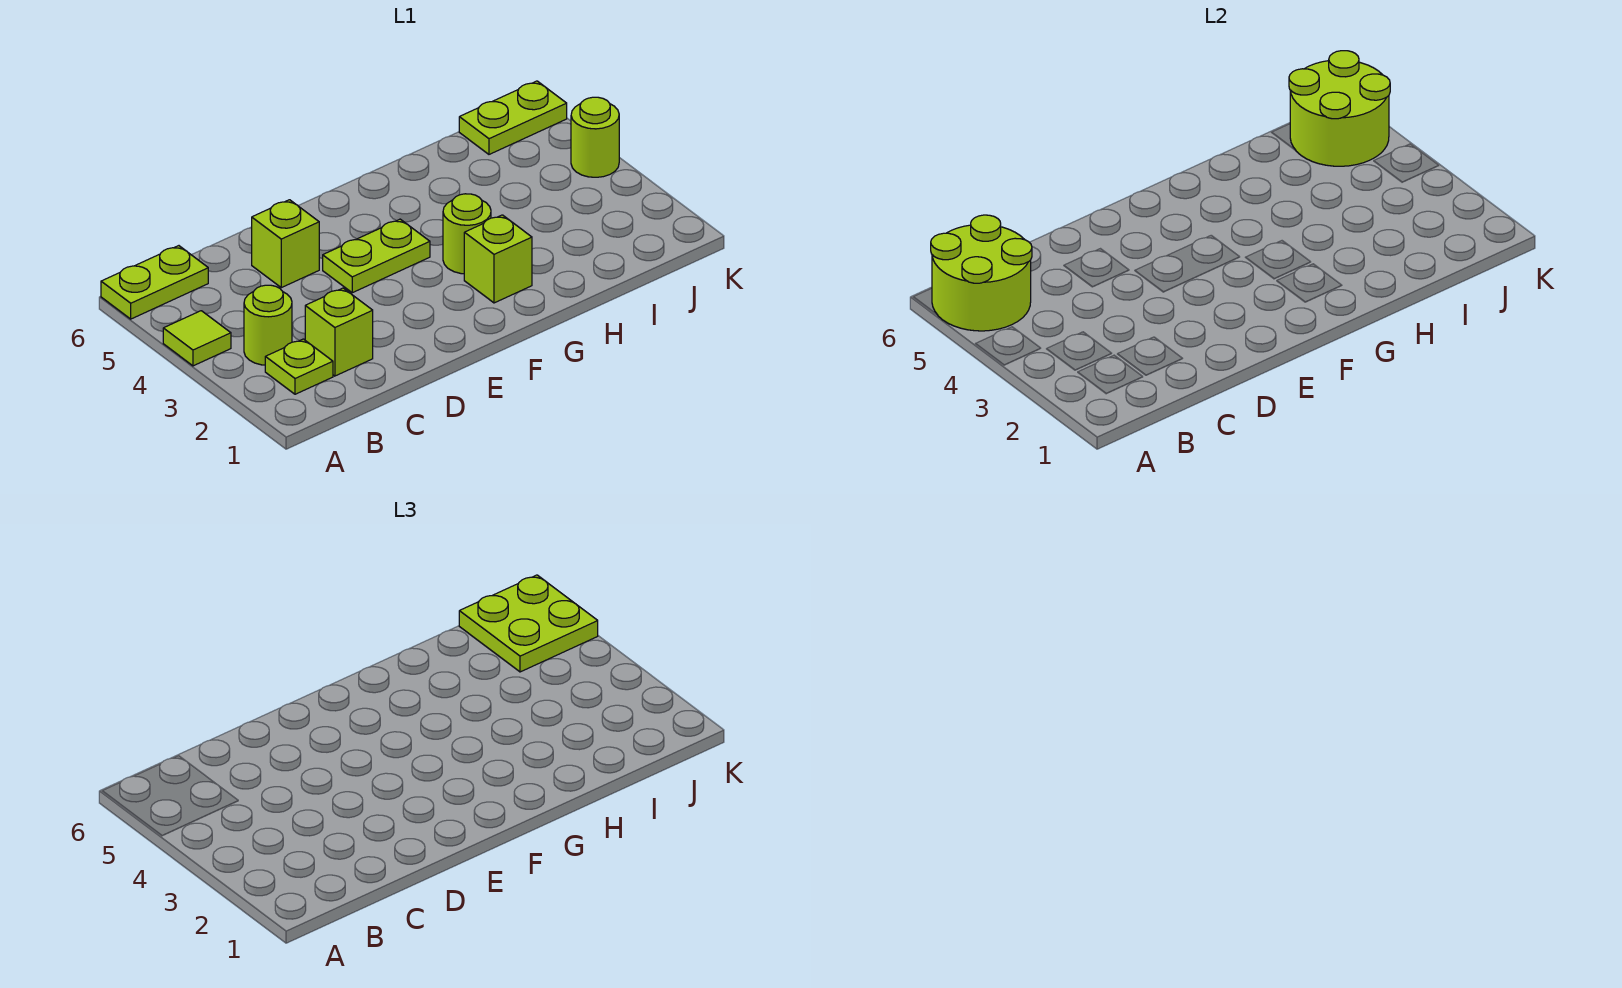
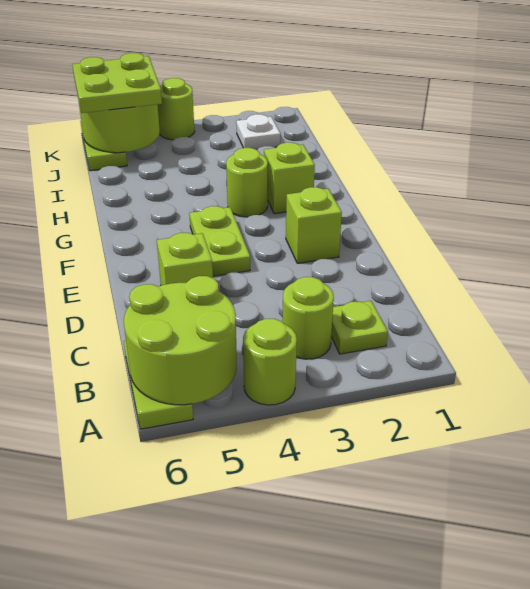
lime 1x1 tile [163,311,231,366] -> lime 1x1 round brick [243,319,297,405]
lime 1x1 brick [305,288,373,376] -> lime 1x1 brick moved to [286,187,342,263]
none -> white 1x1 plate [236,114,281,150]

